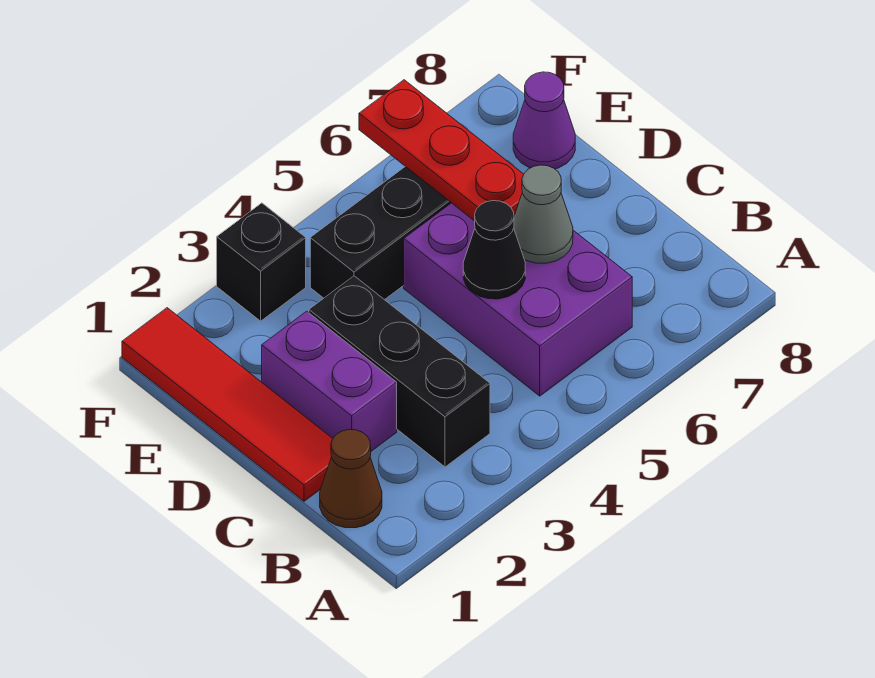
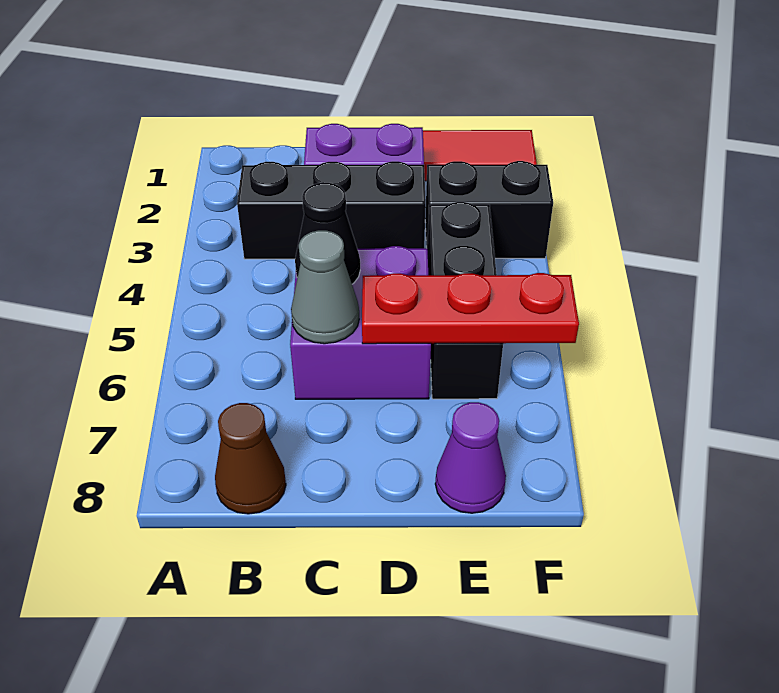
brown 1x1 cone [320,430,382,528] -> brown 1x1 cone moved to [215,403,286,514]
purple 2x3 brick [404,203,632,396] -> purple 2x2 brick [290,246,431,399]
black 1x1 brick [217,203,306,321] -> black 1x2 brick [425,161,553,258]

